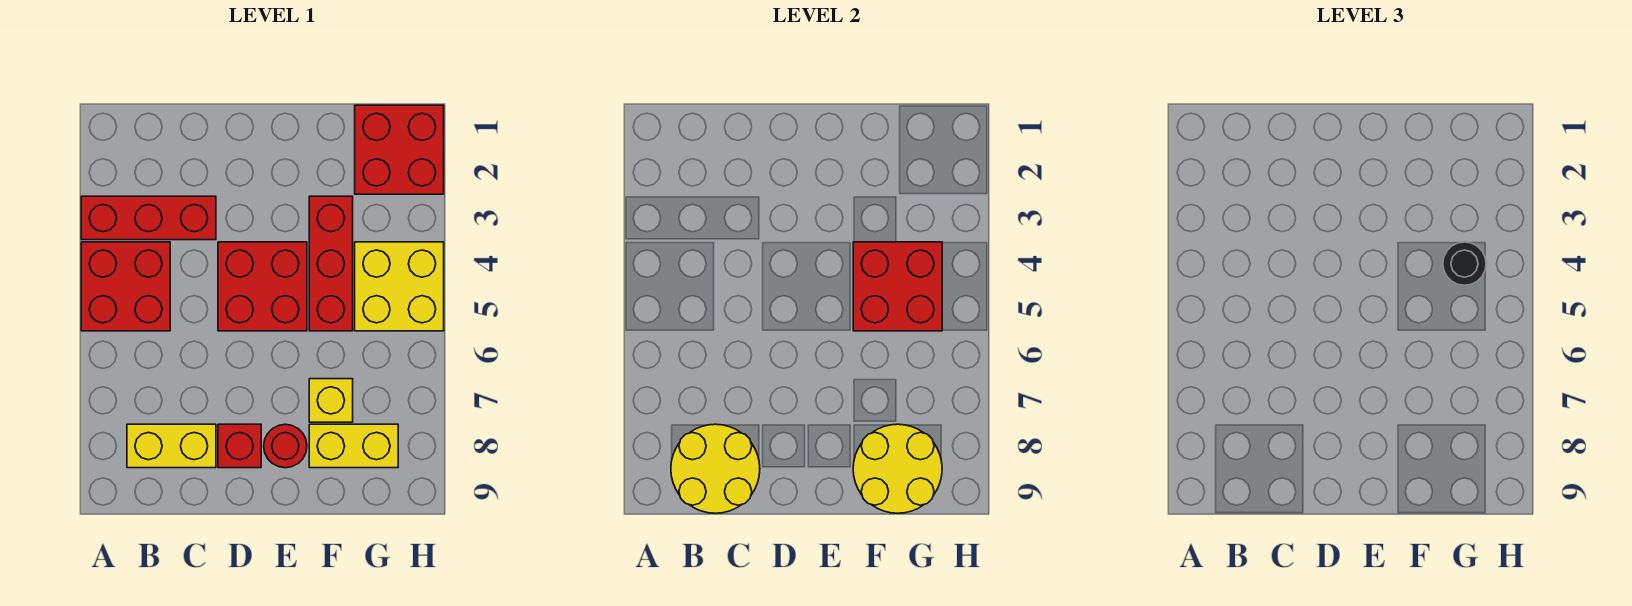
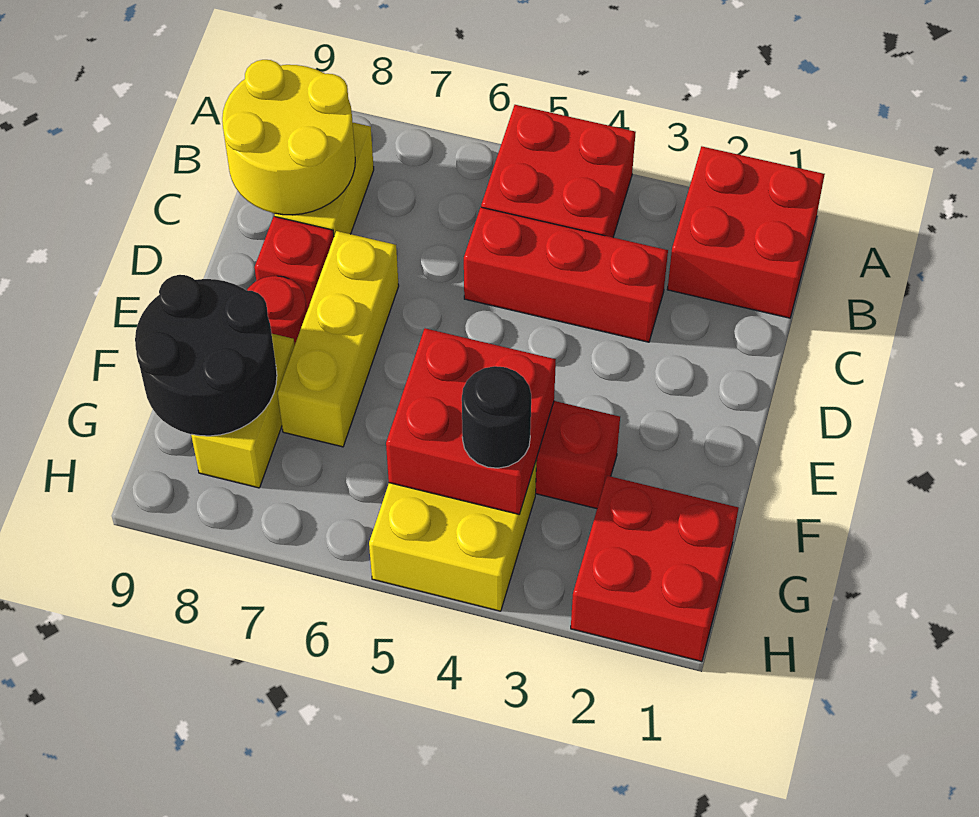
red 1x3 brick [81,196,216,240] -> red 1x3 brick turned to [464,207,668,342]
red 2x2 brick [218,242,307,331] -> red 2x2 brick moved to [667,146,825,318]
yellow 1x1 brick [309,379,353,422] -> yellow 1x3 brick [278,231,399,447]
yellow 2x2 round brick [853,424,942,513] -> black 2x2 round brick [135,275,277,436]

